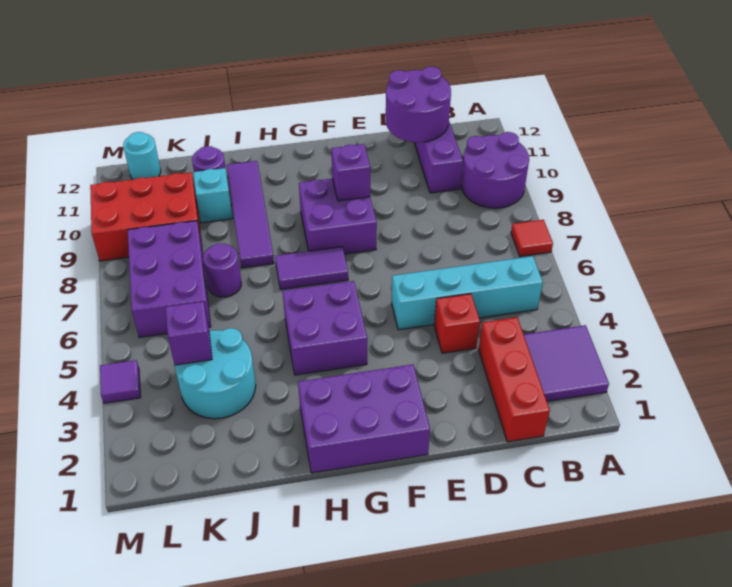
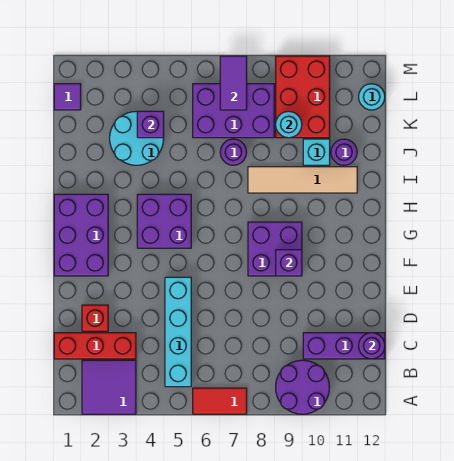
red 1x1 tile [511,220,553,256] -> red 1x2 tile [193,388,247,414]
purple 2x2 round brick [386,67,451,142] -> purple 1x1 round brick [359,333,385,359]
red 1x1 brick [434,294,480,353] -> red 1x1 brick moved to [82,305,108,331]
purple 1x2 tile [275,247,348,290] -> purple 1x2 tile moved to [220,56,247,110]
purple 1x4 tile [227,161,274,268] -> tan 1x4 tile [248,167,357,193]
none -> cyan 1x1 round brick [276,111,302,138]
purple 1x1 tile [100,360,141,403] -> purple 1x1 tile moved to [54,84,81,110]

